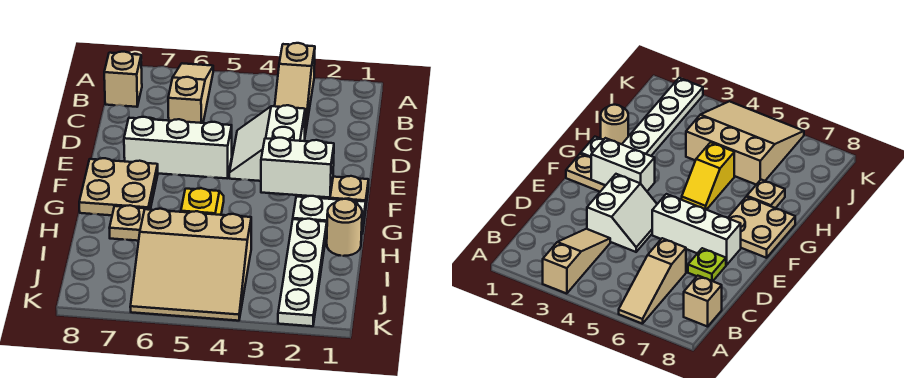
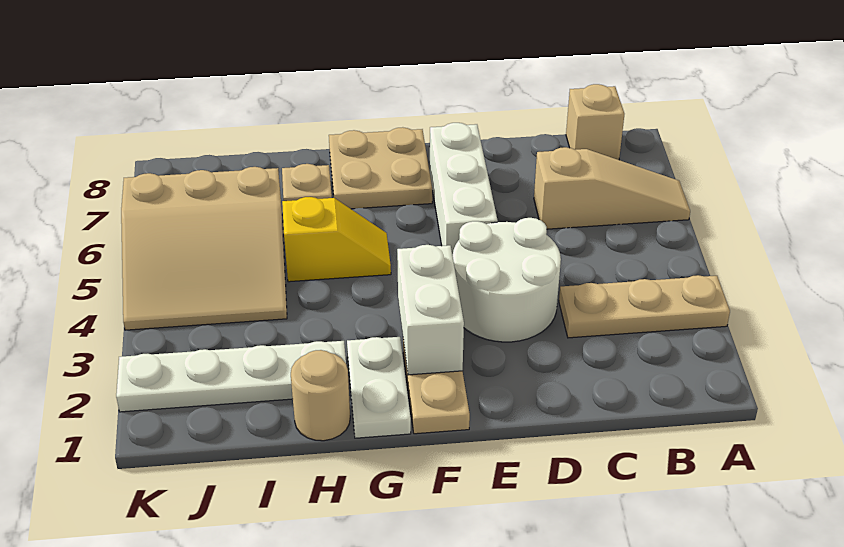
tan 1x3 slope [275,43,315,135] -> tan 1x3 plate [559,275,730,338]
white 2x2 slope [229,105,305,181] -> white 2x2 round brick [453,218,561,342]
lime 1x1 plate [688,248,726,281] -> none
tan 3x3 slope [130,209,251,321] -> tan 3x3 slope turned to [121,167,287,330]

